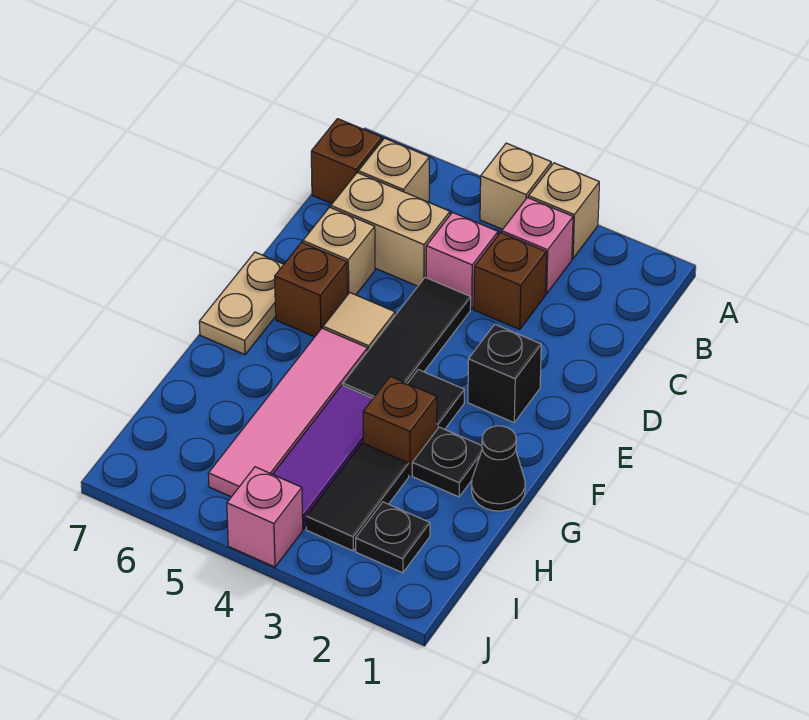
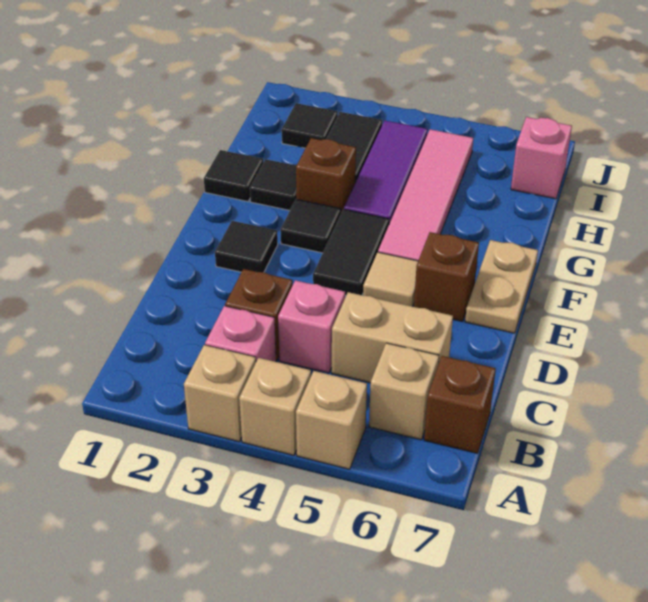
black 1x3 tile [343,278,471,398] -> black 1x2 tile [313,209,389,295]
tan 1x1 brick [303,207,375,295] -> tan 1x1 brick moved to [296,371,367,469]
black 1x1 brick [468,325,541,422] -> black 1x1 tile [215,221,278,272]
black 1x1 cone [472,426,525,511] -> black 1x1 tile [204,150,263,202]
black 1x1 plate [412,427,482,497] -> black 1x1 tile [250,159,297,210]
black 1x1 plate [356,502,430,573] -> black 1x1 tile [282,103,338,148]
pink 1x1 brick [227,467,303,567] -> pink 1x1 brick moved to [511,117,572,199]

